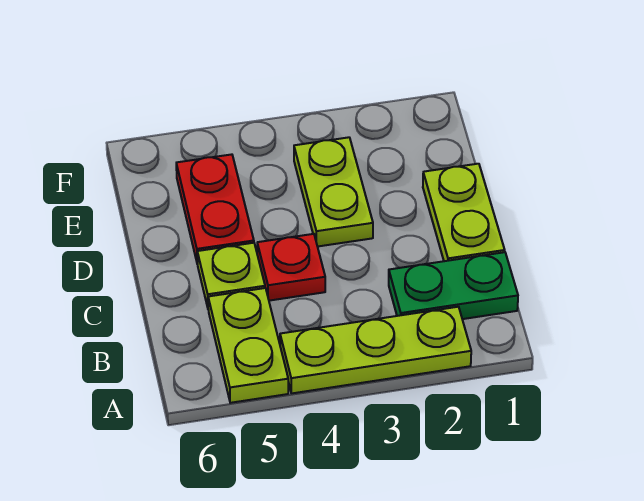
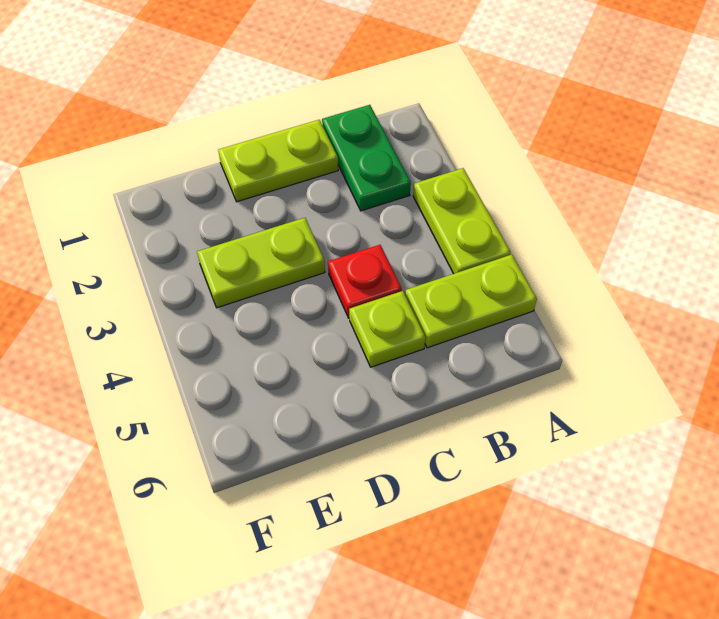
lime 1x3 plate [280,307,471,393] -> lime 1x2 plate [413,168,511,274]
red 1x2 plate [176,154,254,264] -> none

